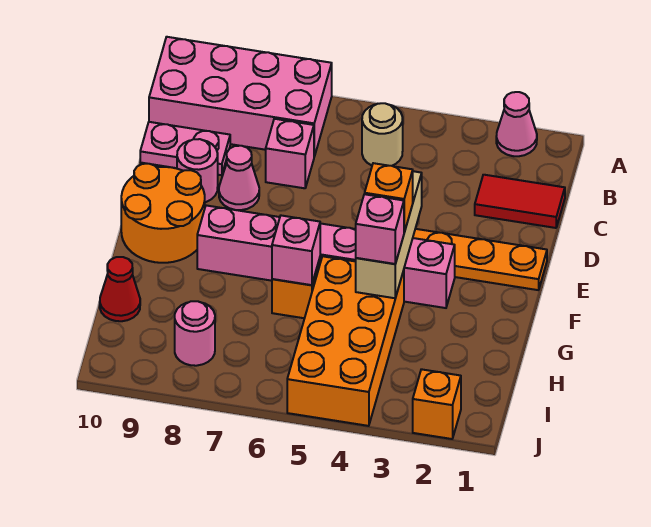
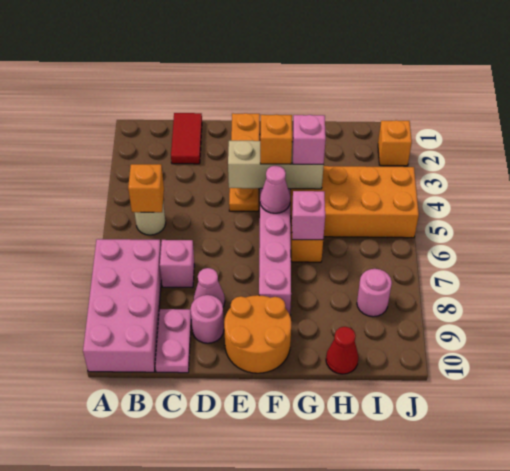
pink 1x1 cone [496,92,537,156] -> pink 1x1 cone moved to [260,166,290,213]
none -> orange 1x1 brick [128,164,164,212]

